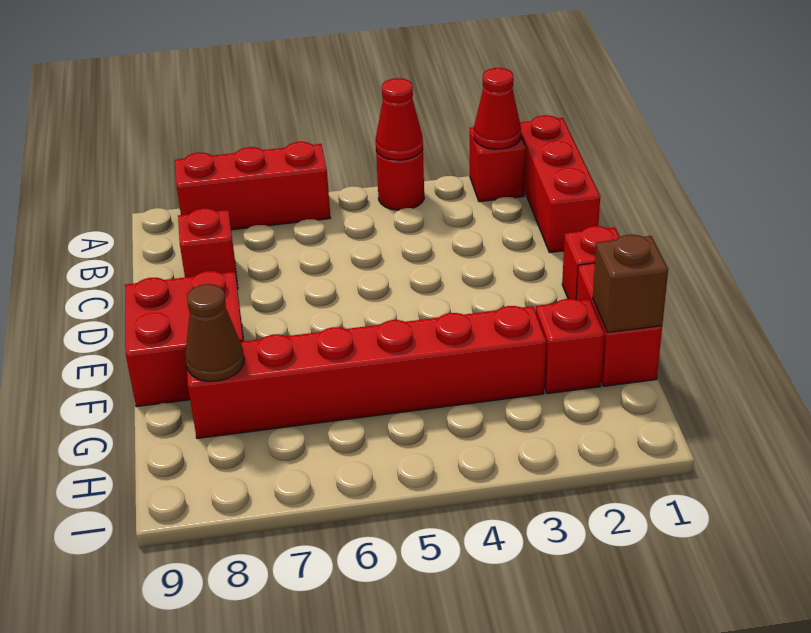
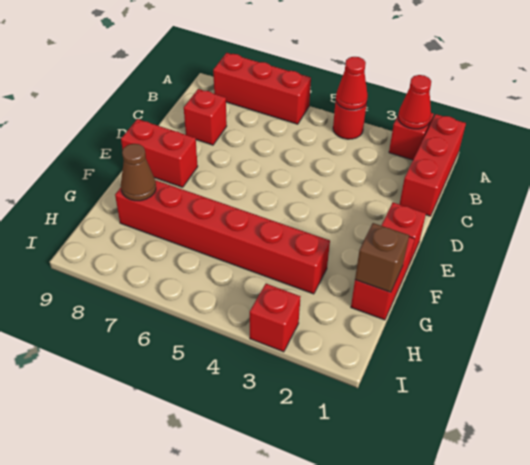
red 2x2 brick [125,271,244,407] -> red 1x2 brick [121,119,198,187]
red 1x1 brick [536,299,604,394] -> red 1x1 brick moved to [250,284,301,352]

